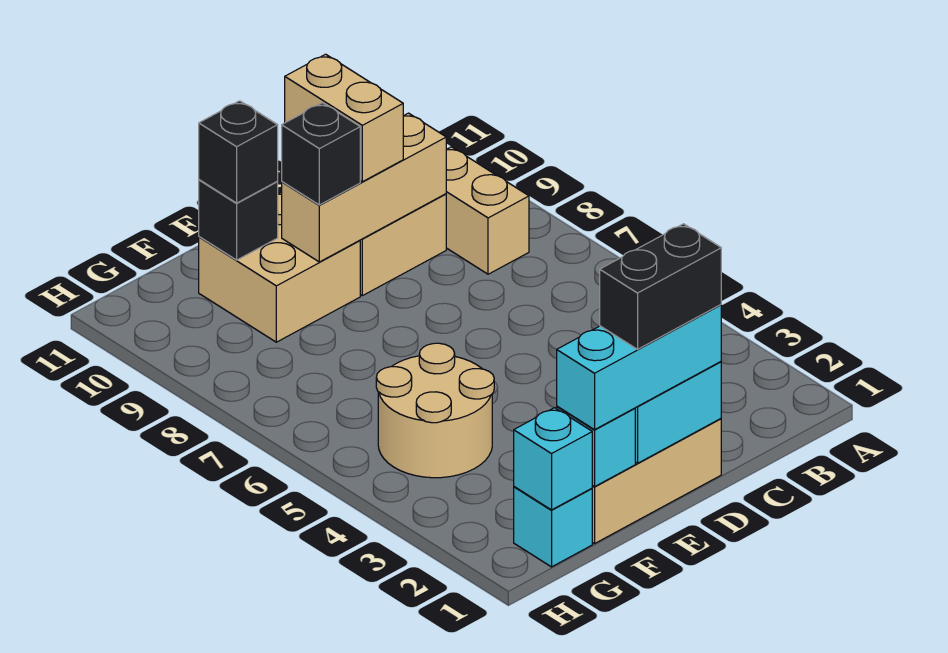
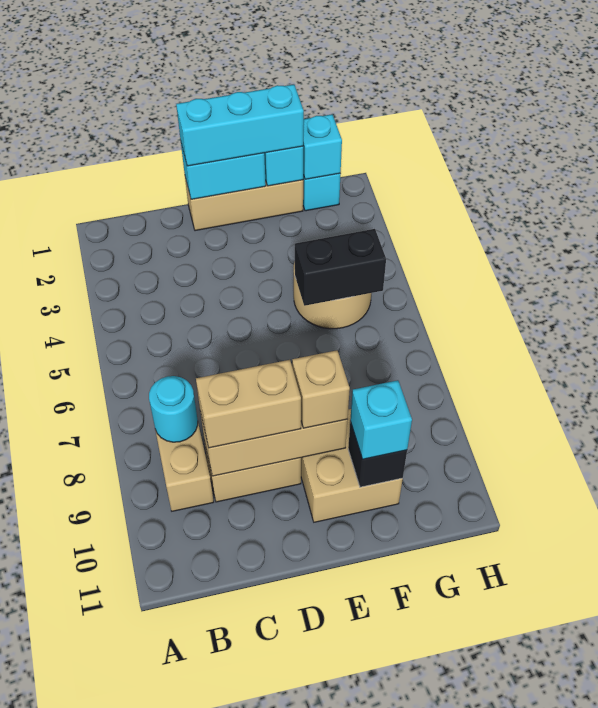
none -> cyan 1x1 round brick [149,376,198,442]
black 1x2 brick [600,224,721,349] -> black 1x2 brick moved to [295,229,386,306]
tan 1x2 brick [285,54,403,182] -> tan 1x2 brick turned to [196,360,301,448]
black 1x1 brick [282,103,360,205] -> tan 1x1 brick [292,350,350,428]
black 1x1 brick [199,101,278,203] -> cyan 1x1 brick [350,380,412,459]

